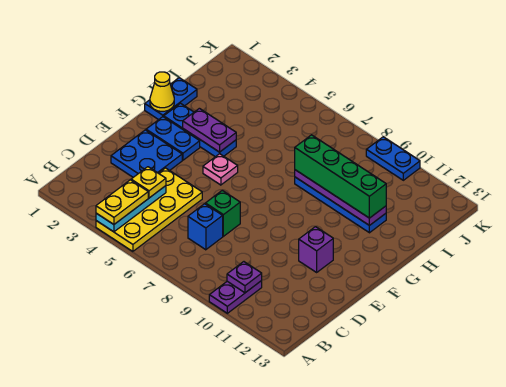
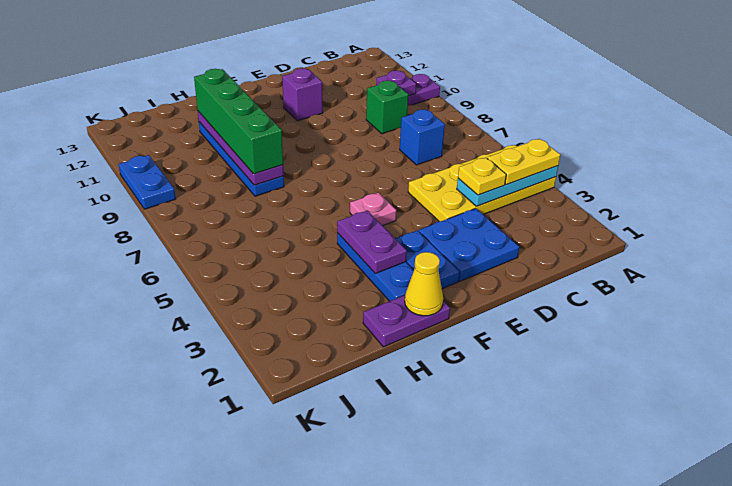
green 1x1 brick [205,190,240,236] -> green 1x1 brick moved to [366,81,408,134]
blue 1x2 plate [145,78,197,120] -> purple 1x2 plate [363,295,450,347]

